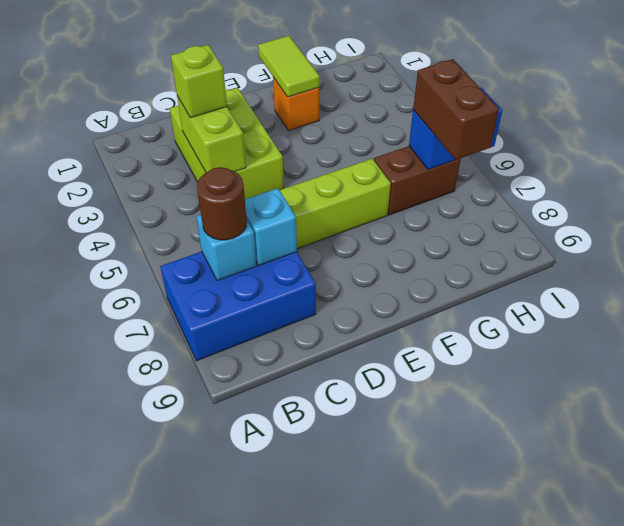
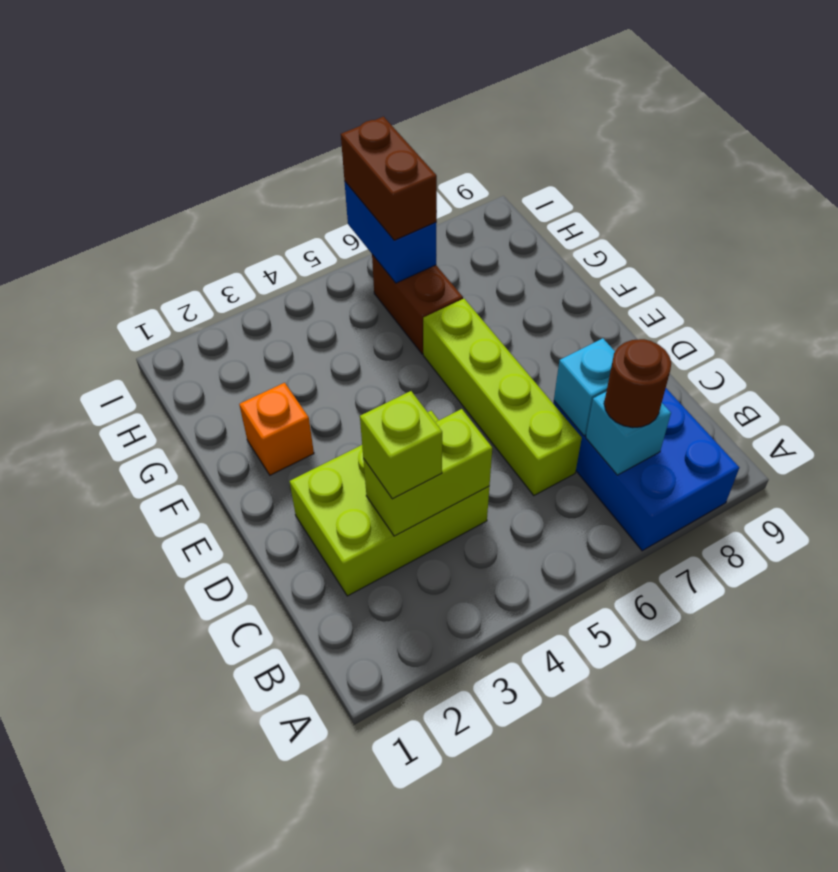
lime 1x2 tile [258,36,320,97] -> none
brown 1x2 brick [413,59,499,160] -> brown 1x2 brick turned to [341,117,437,240]

